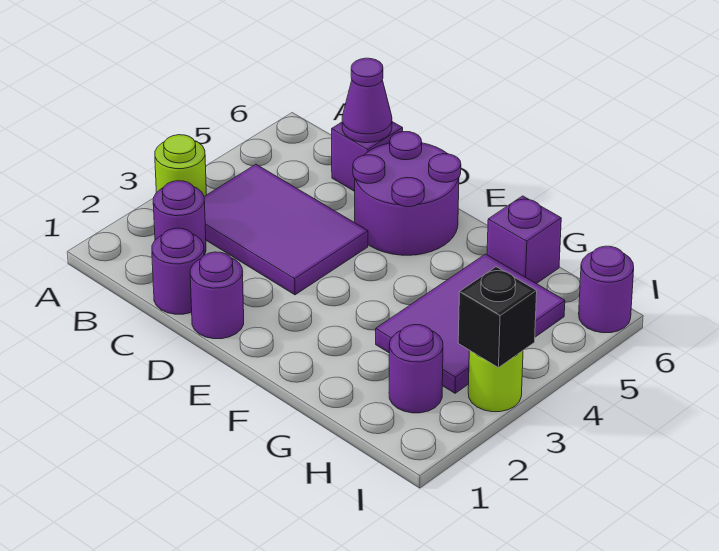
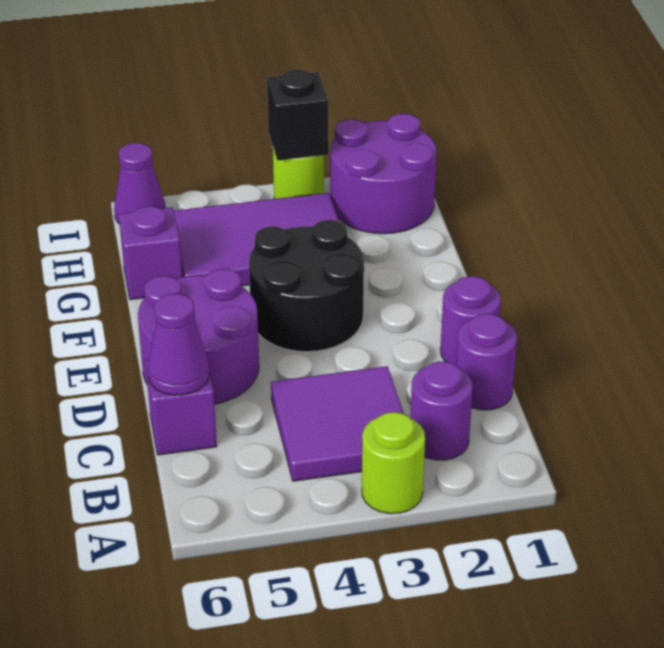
purple 2x3 tile [204,164,368,295] -> purple 2x2 tile [271,366,404,481]
none -> black 2x2 round brick [249,220,364,352]
purple 1x1 round brick [389,325,443,413] -> purple 2x2 round brick [330,114,437,234]
purple 1x1 round brick [579,246,634,333] -> purple 1x1 cone [114,143,166,224]

